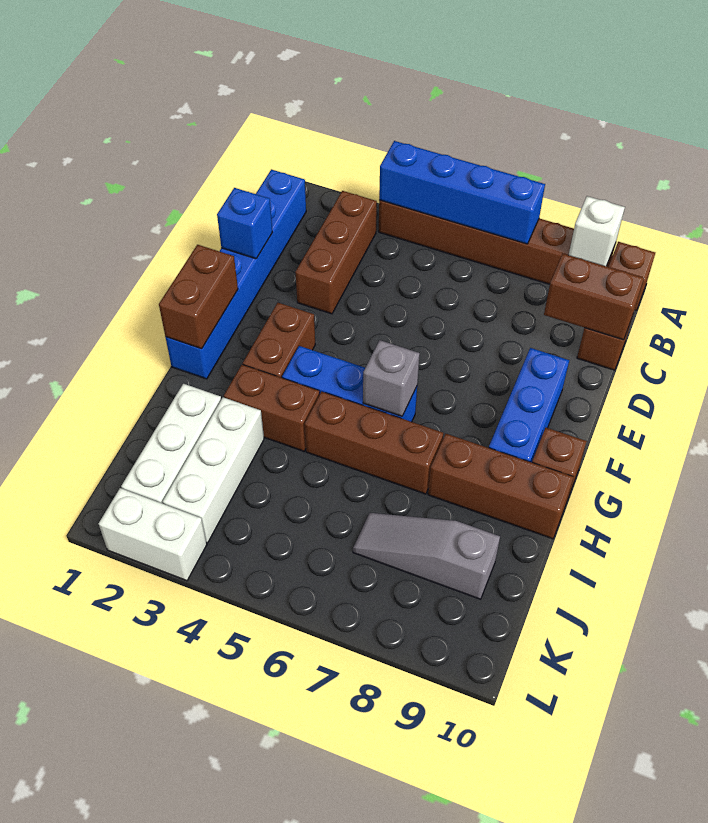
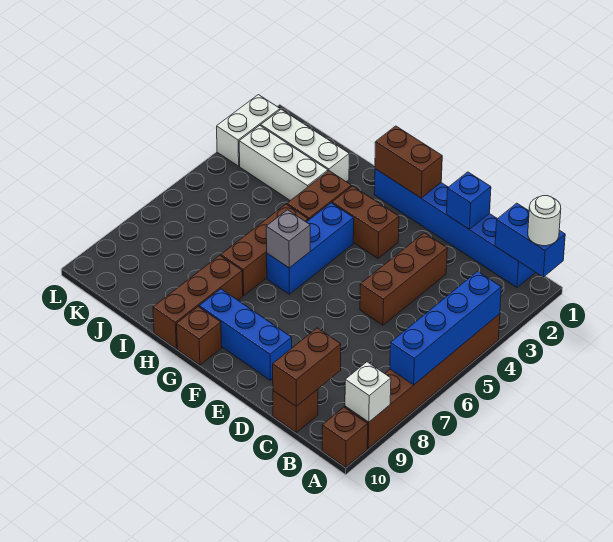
none -> blue 1x2 brick [495,203,565,277]
none -> white 1x1 round brick [528,196,561,246]
brown 1x3 brick [295,191,377,314] -> brown 1x3 brick turned to [360,233,447,325]
grey 1x3 slope [353,513,500,599] -> none

